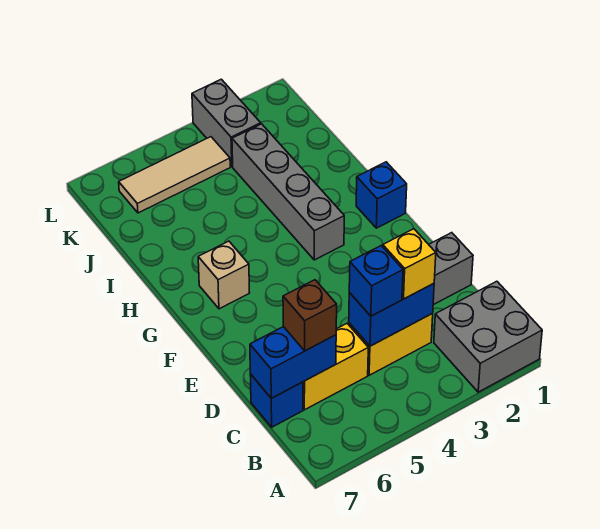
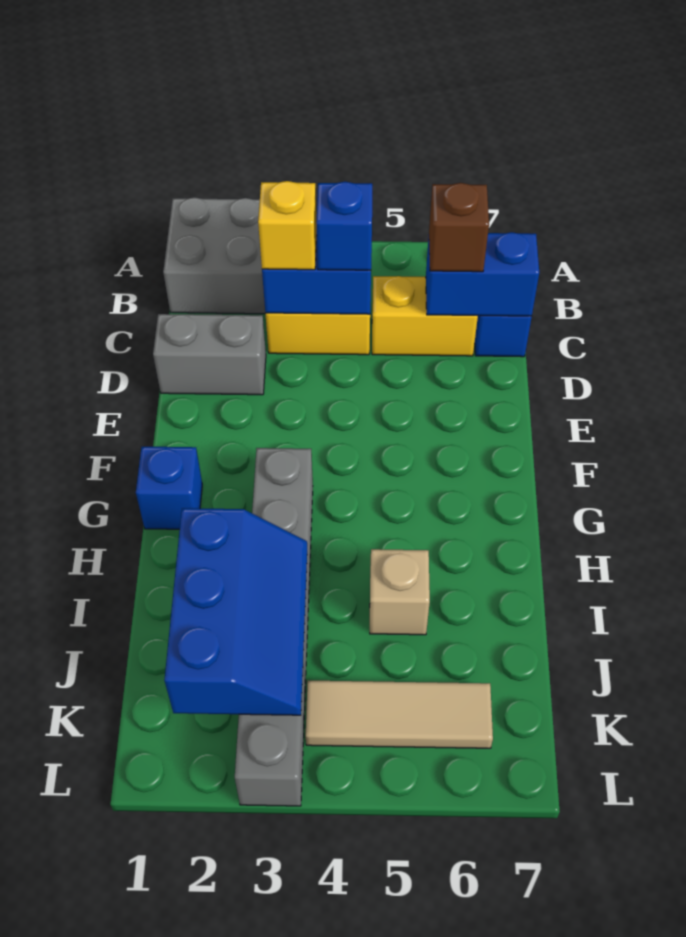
tan 1x1 brick [198,241,249,309] -> tan 1x1 brick moved to [370,549,430,635]
none -> blue 2x3 slope [164,508,307,715]

